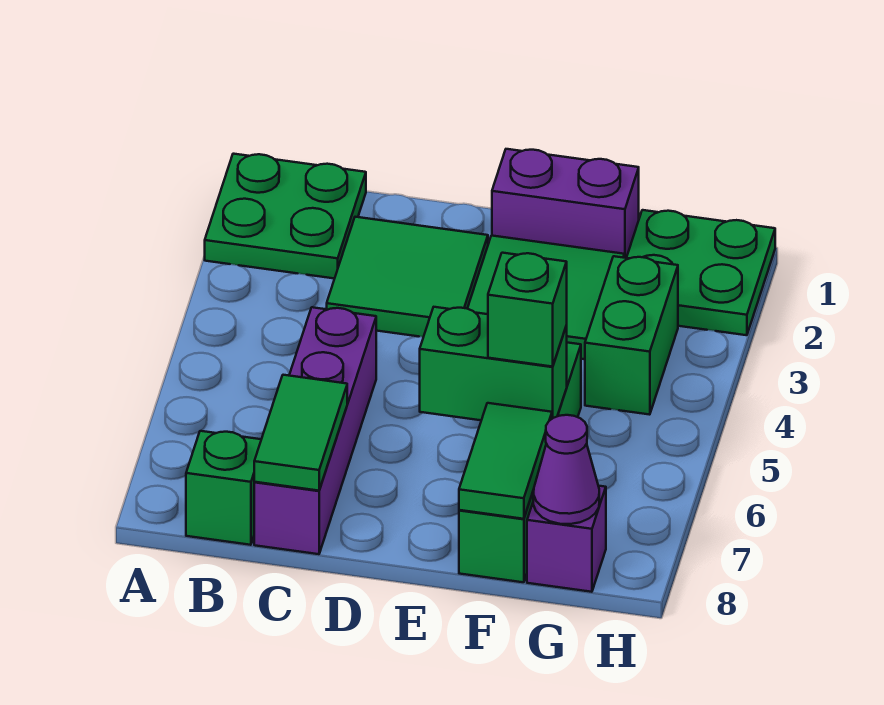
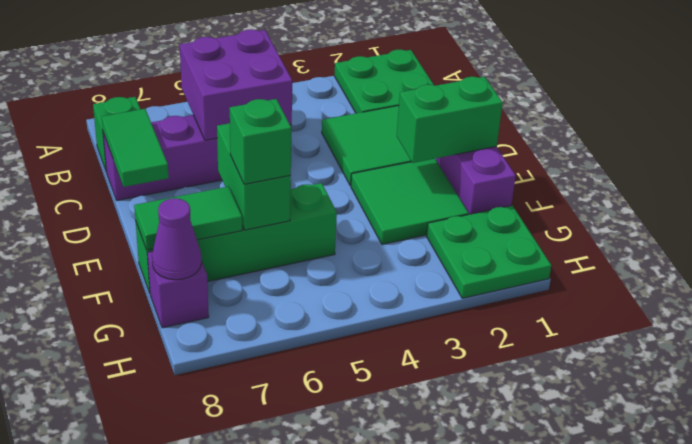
none -> purple 2x2 brick [180,29,292,140]
green 1x2 tile [254,375,347,491] -> green 1x2 tile turned to [102,109,169,187]
green 1x2 brick [585,256,678,415] -> green 1x2 brick moved to [397,77,503,163]

